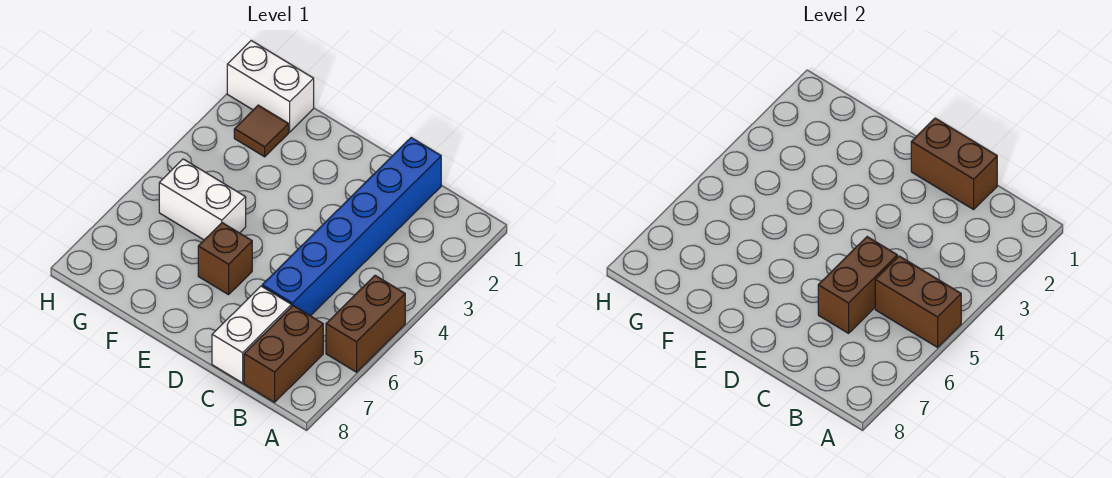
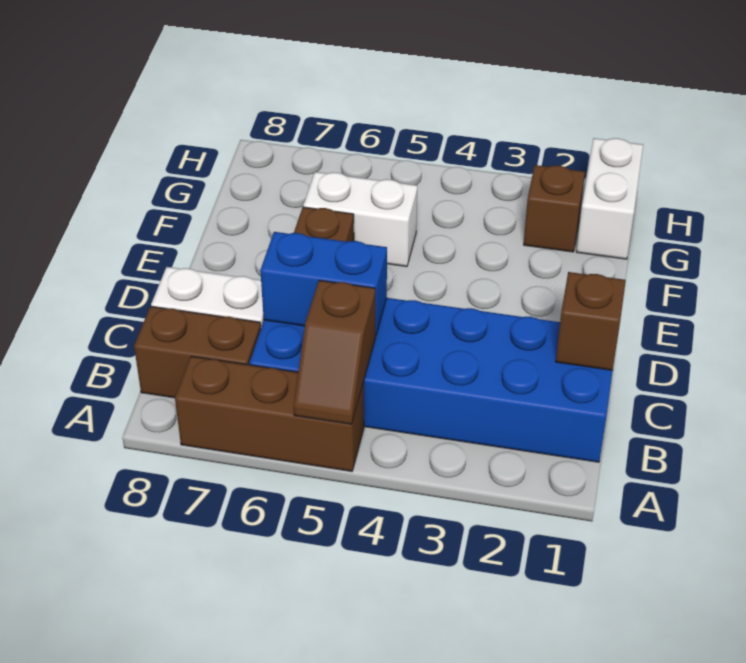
brown 1x2 brick [326,275,405,372] -> brown 1x3 brick [175,356,364,471]
brown 1x2 brick [875,256,961,347] -> brown 1x2 slope [294,280,375,424]
blue 1x6 brick [262,138,441,316] -> blue 2x6 brick [249,298,613,462]
brown 1x2 brick [911,118,997,210] -> brown 1x1 brick [556,272,626,370]
brown 1x2 brick [818,237,897,333] -> blue 1x2 brick [260,232,387,336]
white 1x2 brick [159,159,246,240] -> white 1x2 brick turned to [303,172,417,267]
brown 1x1 tile [234,105,289,157] -> brown 1x1 brick [524,165,585,252]

